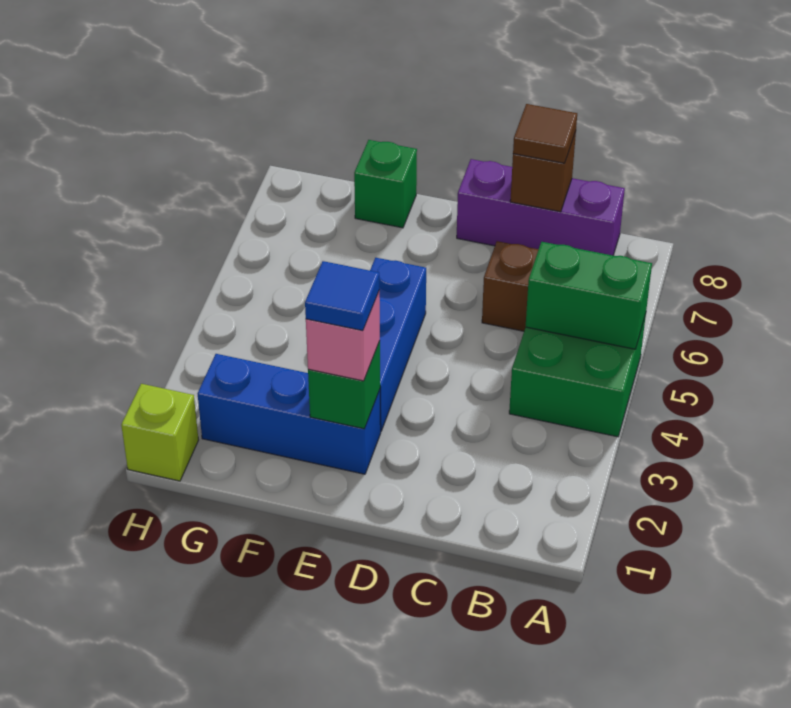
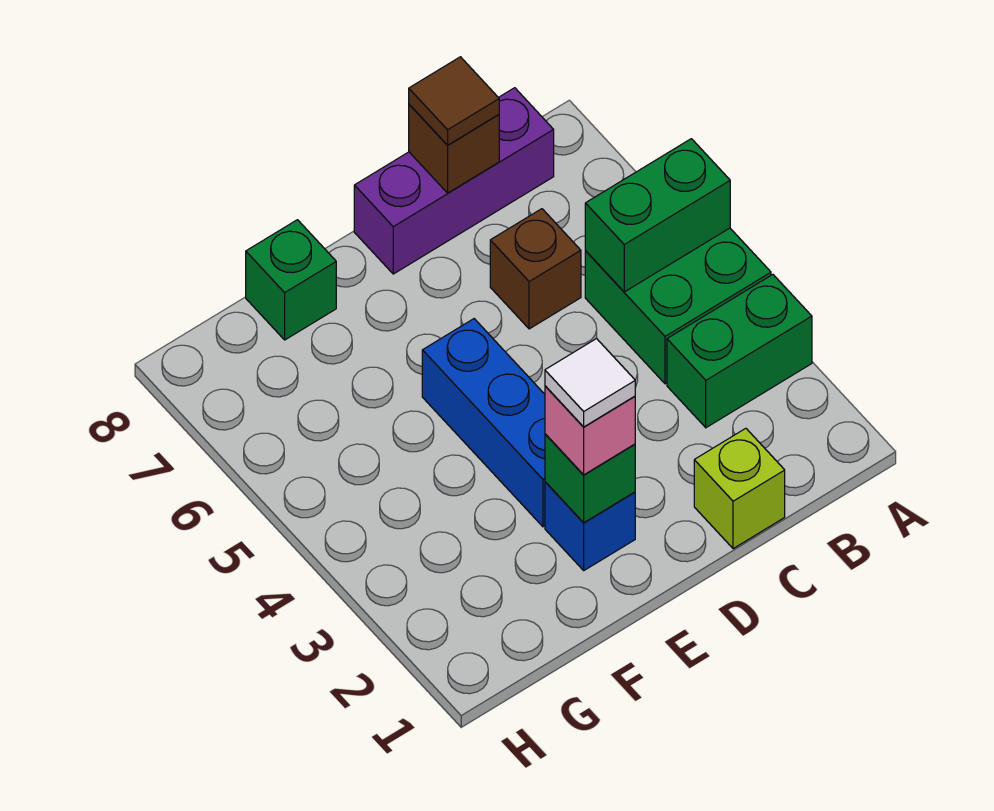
none -> green 1x2 brick [667,275,812,428]
blue 1x3 brick [198,354,381,474] -> blue 1x1 brick [545,482,635,570]
blue 1x1 tile [305,261,379,331] -> white 1x1 tile [545,338,635,427]
lime 1x1 brick [121,384,198,481] -> lime 1x1 brick moved to [694,428,785,549]

